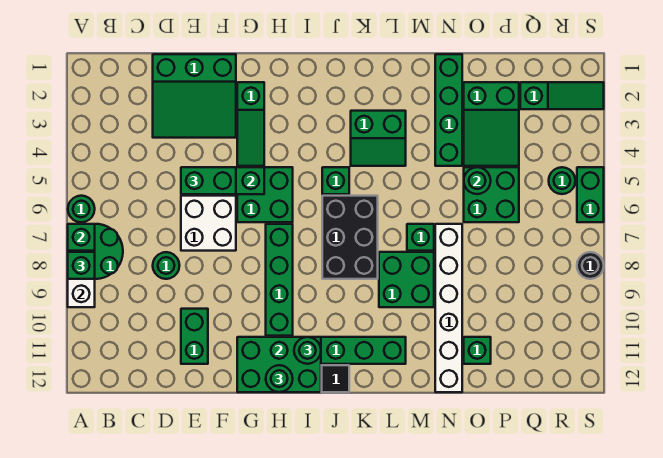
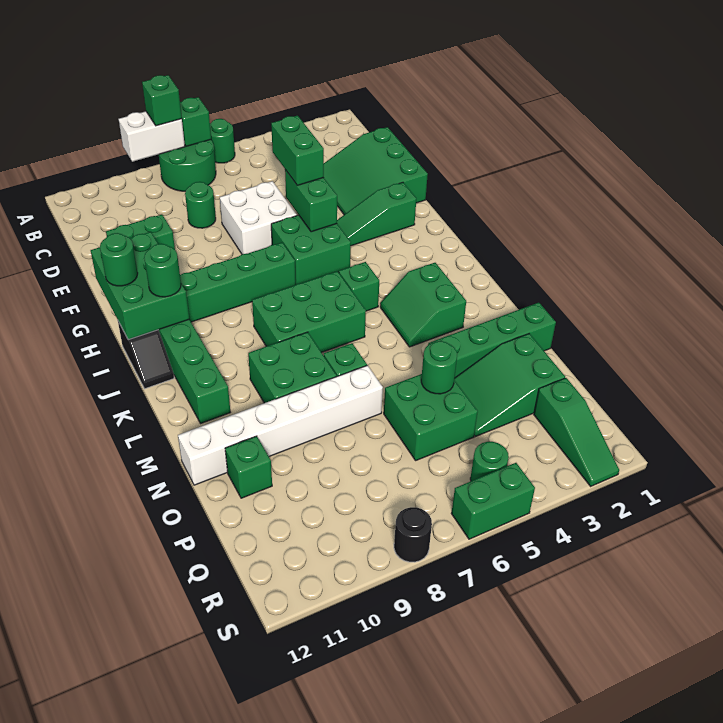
black 2x3 brick [322,196,378,279] -> green 2x3 brick [252,271,366,353]

